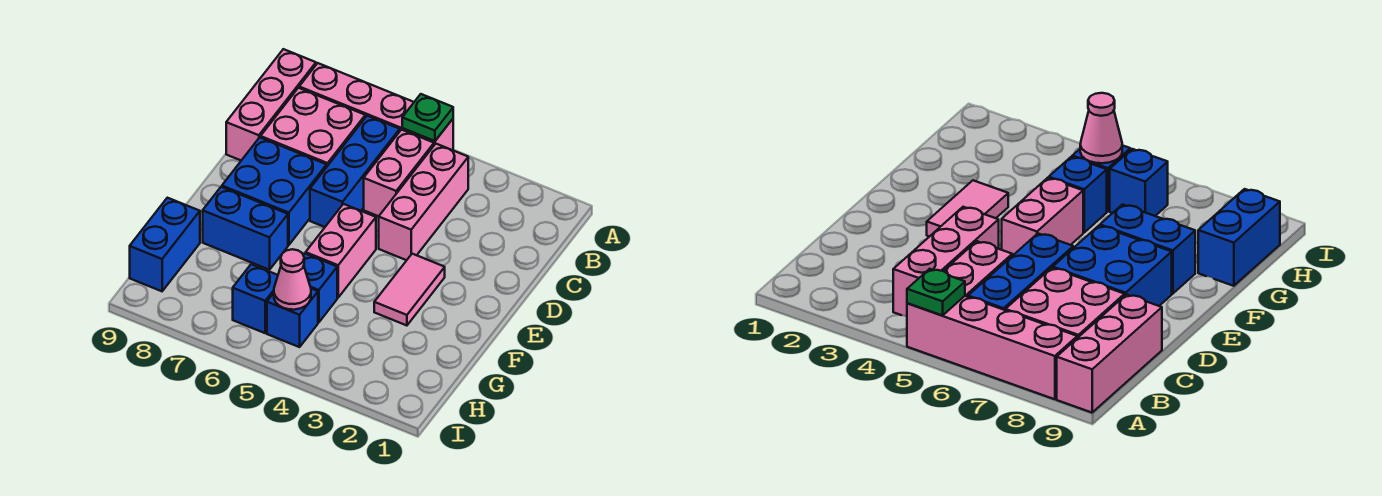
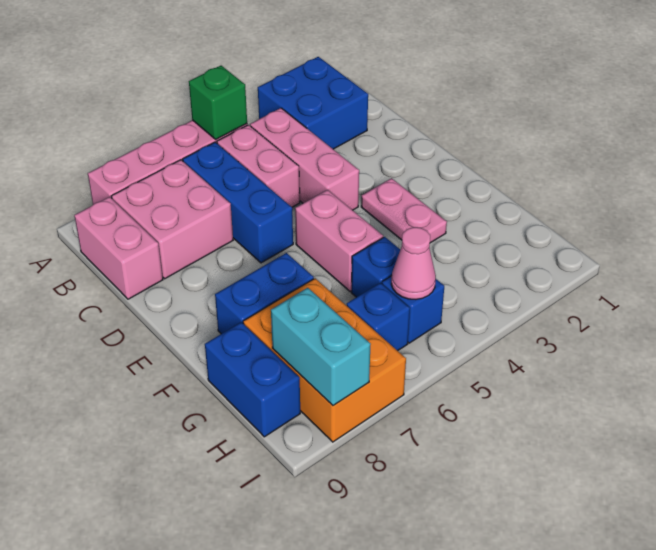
green 1x1 plate [402,94,453,141] -> green 1x1 brick [189,66,247,139]
pink 1x3 brick [226,49,316,160] -> pink 1x2 brick [74,197,163,299]
blue 2x2 brick [222,137,327,245] -> blue 2x2 brick moved to [258,57,368,149]
pink 1x2 tile [374,254,445,326] -> pink 1x2 plate [361,178,447,243]
none -> orange 2x3 brick [243,278,406,442]
none -> cyan 1x2 brick [271,288,371,406]

